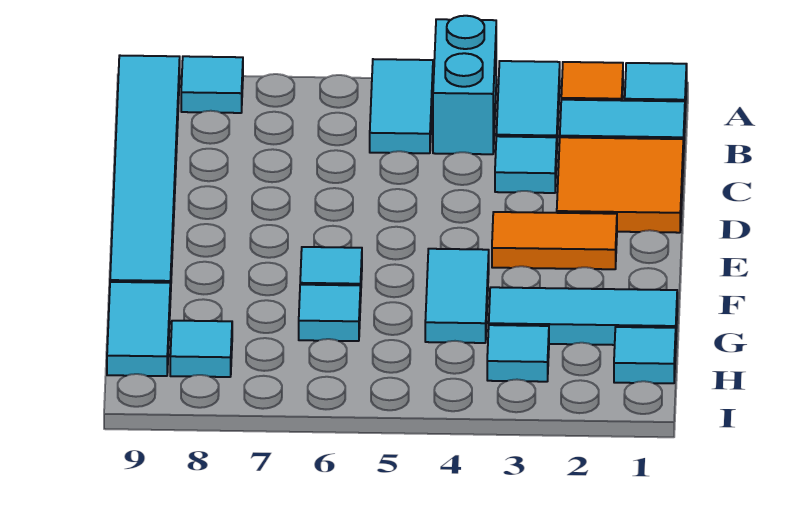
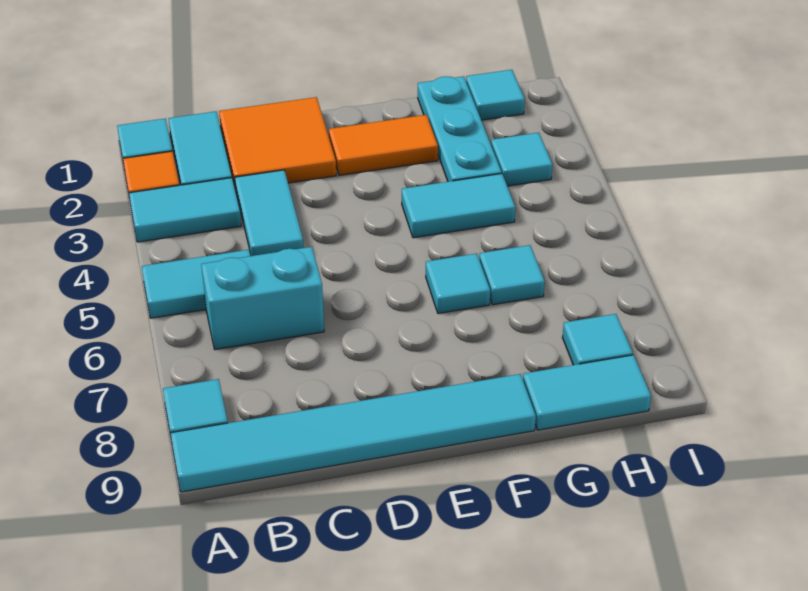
cyan 1x2 brick [433,16,496,154] -> cyan 1x2 brick moved to [201,247,324,350]
cyan 1x1 tile [495,136,557,193] -> cyan 1x2 tile [235,170,304,256]
orange 1x2 tile [492,212,617,269] -> orange 1x2 tile turned to [329,115,438,175]
cyan 1x3 tile [489,287,677,345] -> cyan 1x3 plate [418,76,502,182]

